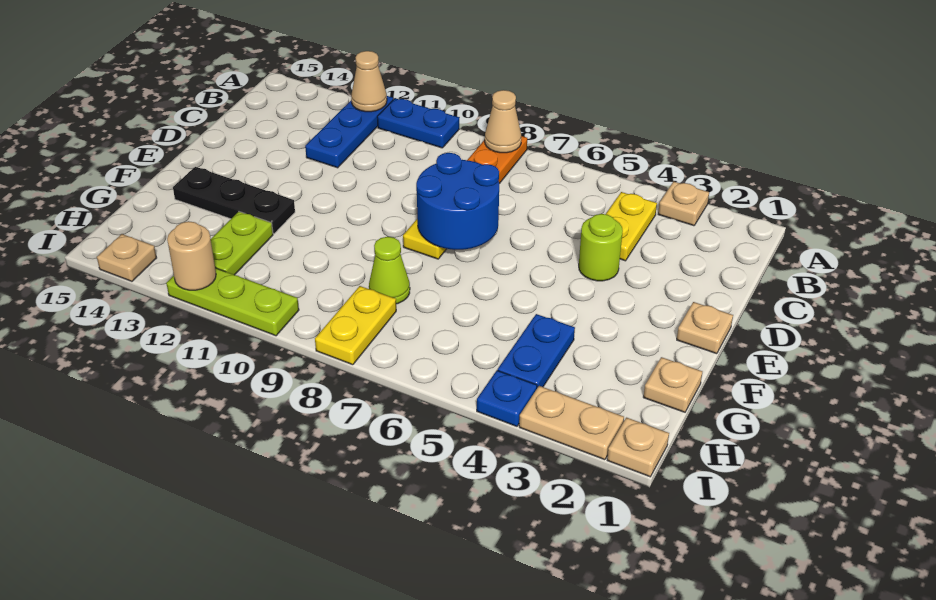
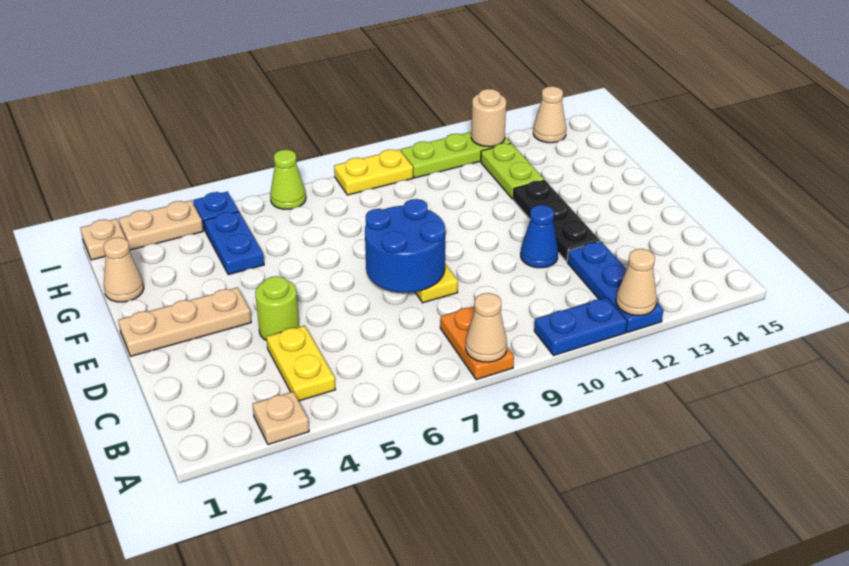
none -> blue 1x1 cone [521,205,558,268]
tan 1x1 plate [677,302,733,354] -> tan 1x3 plate [118,287,251,356]
black 1x3 plate [173,167,295,234] -> black 1x3 plate turned to [513,180,600,261]
tan 1x1 plate [643,357,702,412] -> tan 1x1 cone [104,237,144,302]
lime 1x1 cone [369,237,410,304] -> lime 1x1 cone moved to [270,150,306,209]
yellow 1x2 plate [315,286,396,365] -> yellow 1x2 plate turned to [334,150,413,195]
tan 1x1 plate [97,234,157,281] -> tan 1x1 cone [533,86,566,143]

